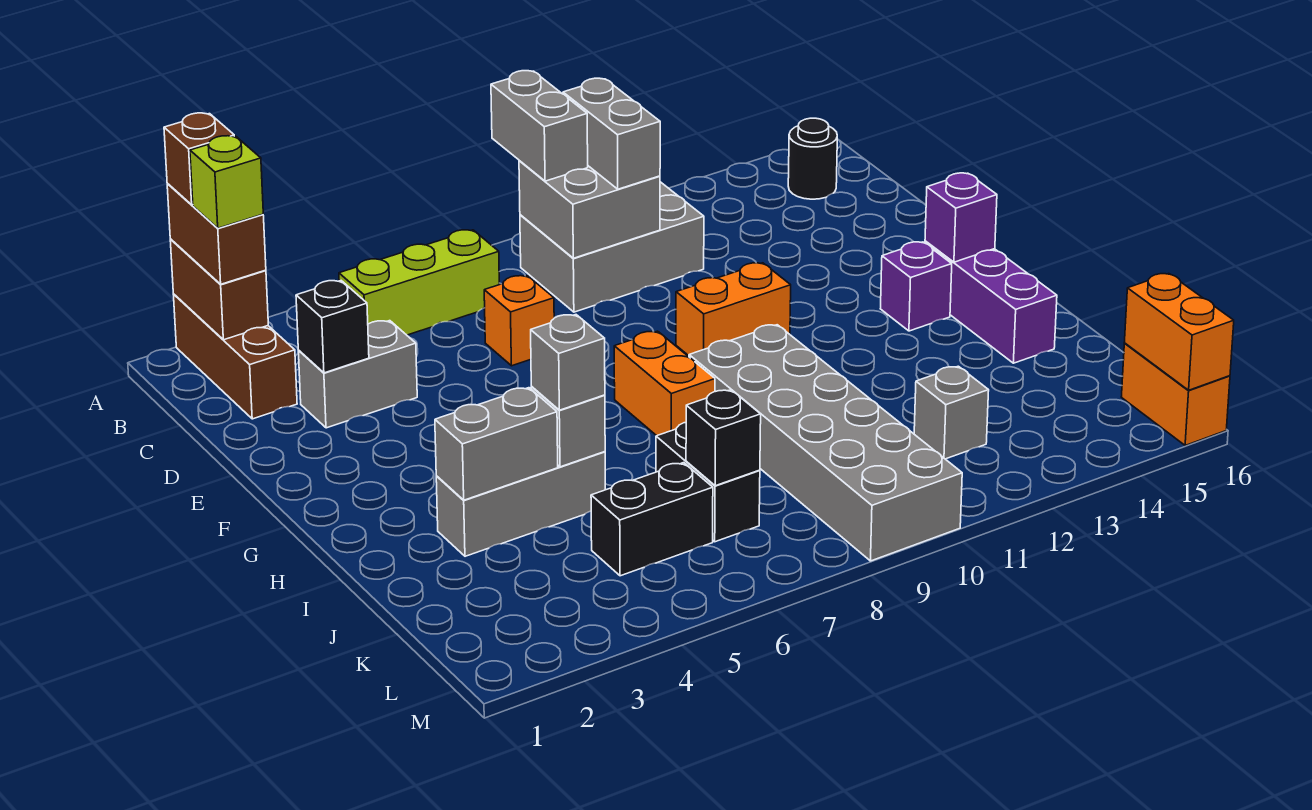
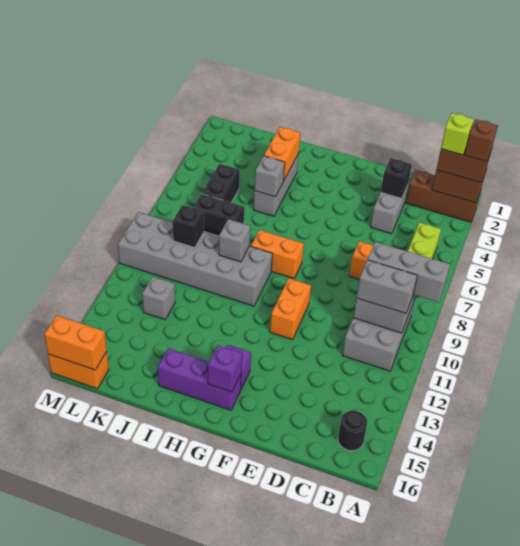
grey 1x2 brick [491,71,588,181] -> grey 1x3 brick [368,242,450,302]
grey 1x2 brick [435,388,558,500] -> orange 1x2 brick [264,127,300,181]
grey 1x1 brick [531,315,605,410] -> grey 1x1 brick moved to [219,219,250,262]
black 1x1 brick [686,390,761,486] -> black 1x1 brick moved to [173,205,204,248]

